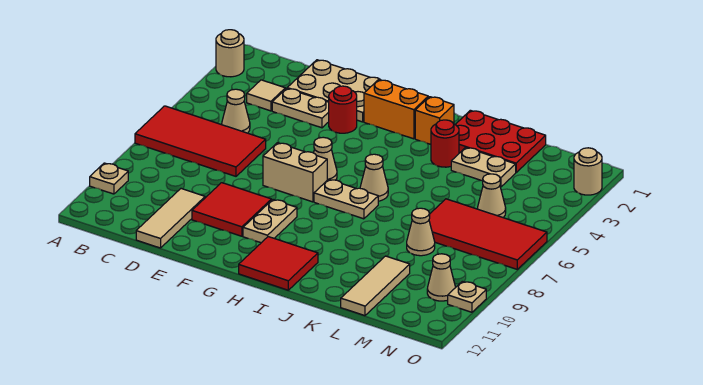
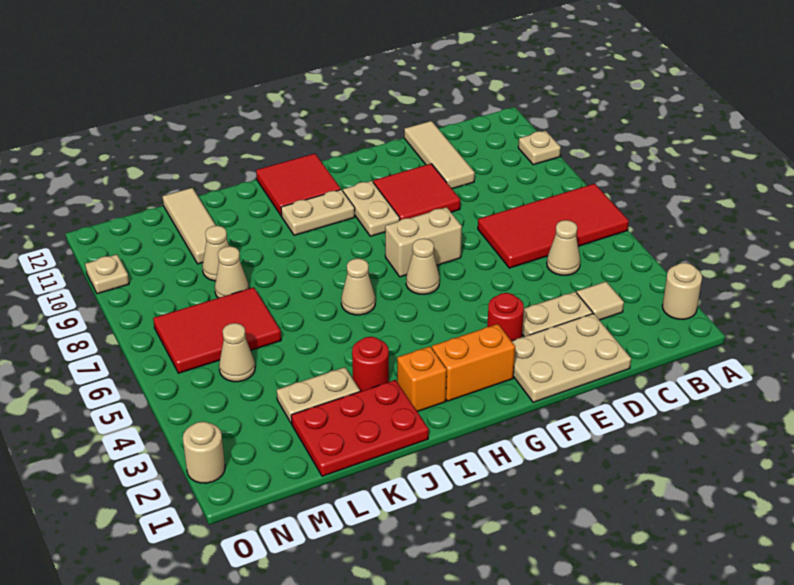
tan 1x2 plate [314,179,378,219] -> tan 1x2 plate moved to [281,190,355,235]
red 2x4 tile [429,199,547,269] -> red 2x3 tile [153,287,281,373]
tan 1x1 cone [427,254,456,301] -> tan 1x1 cone moved to [202,226,229,281]

